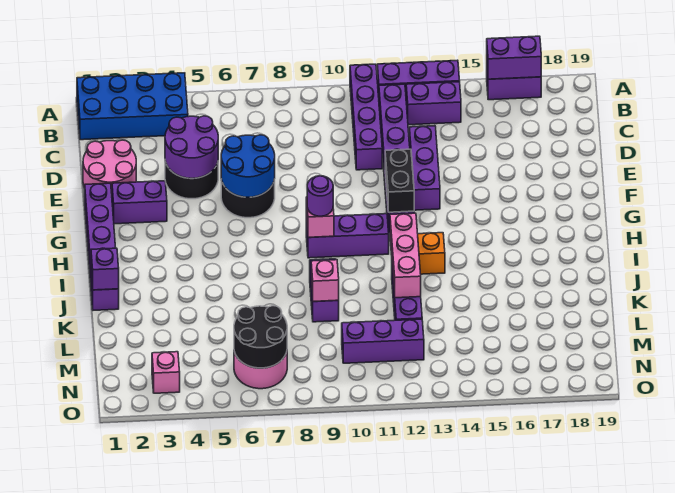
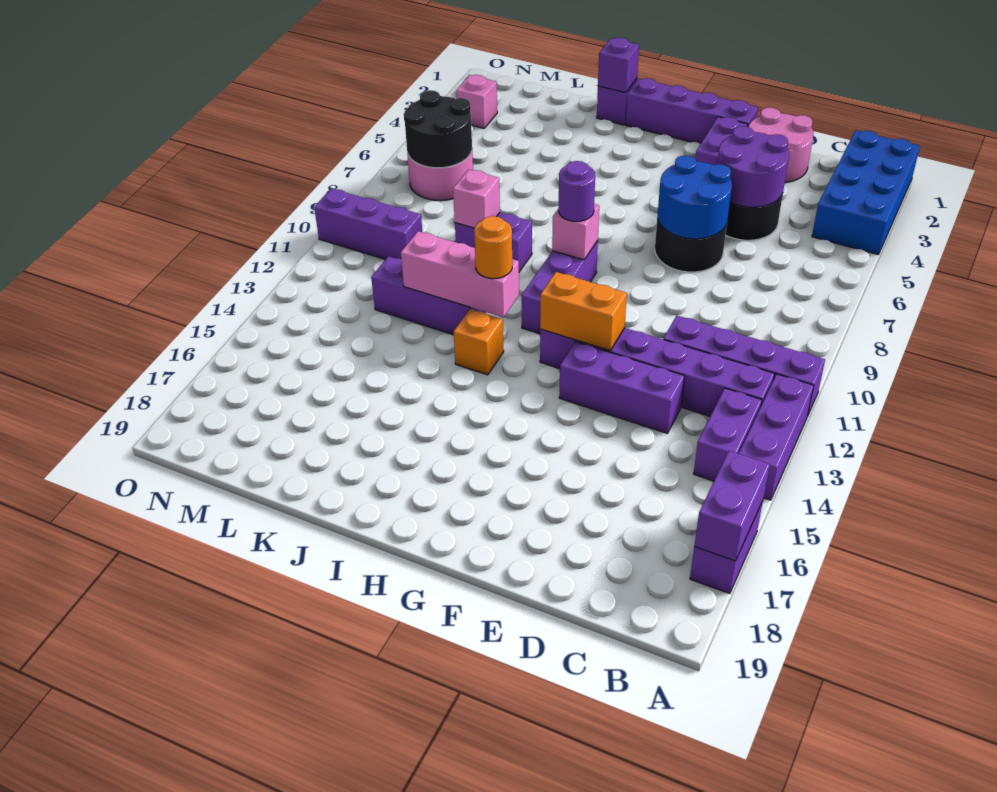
black 1x2 brick [385,149,414,212] -> orange 1x2 brick [540,272,627,351]
none -> orange 1x1 round brick [474,216,512,279]
purple 1x3 brick [342,319,424,363] -> purple 1x3 brick turned to [314,188,422,259]

